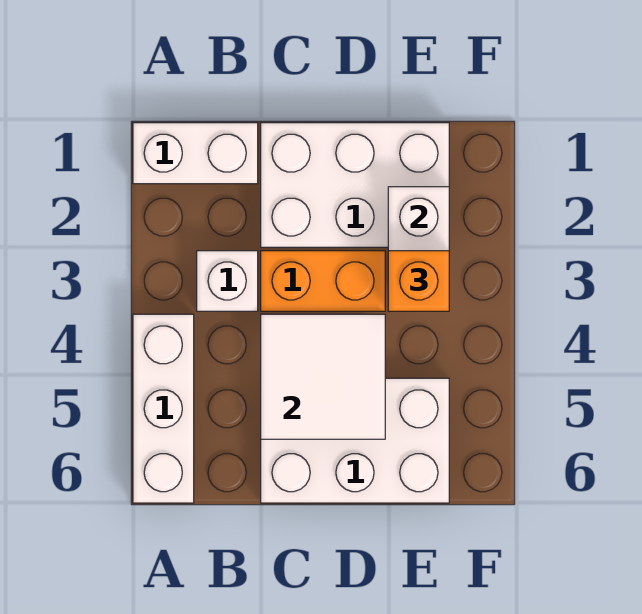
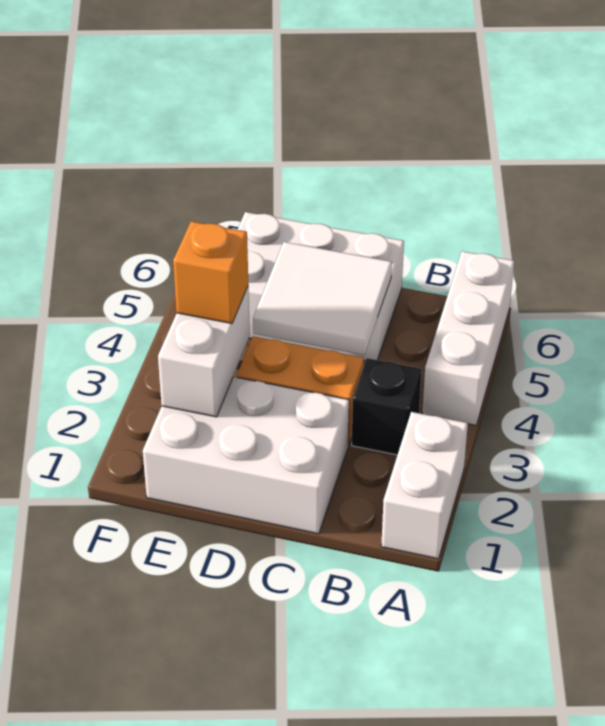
white 1x2 brick [133,123,258,184] -> white 1x2 brick turned to [381,412,468,559]
white 1x1 brick [197,251,258,311] -> black 1x1 brick [352,358,422,455]

